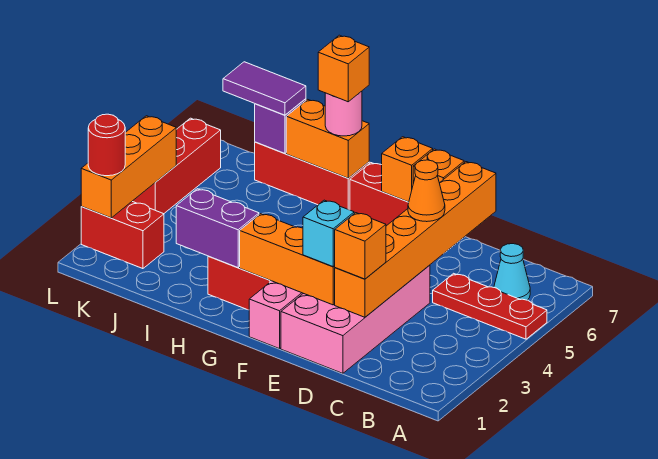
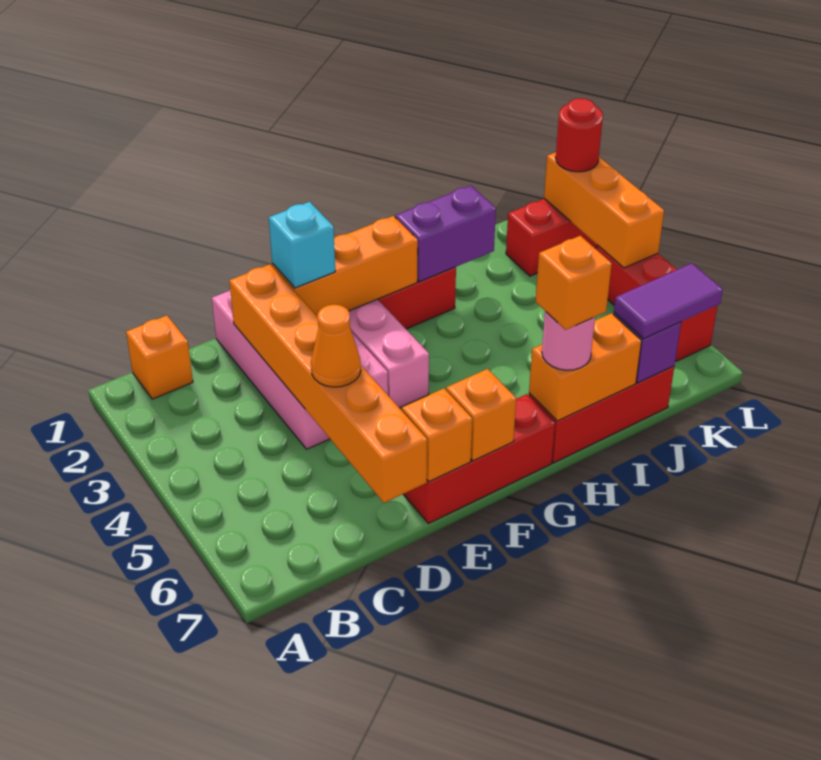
red 1x3 plate [433,273,547,339] -> none
cyan 1x1 cone [494,244,530,300] -> none
orange 1x1 brick [335,213,386,279] -> orange 1x1 brick moved to [126,316,193,399]

